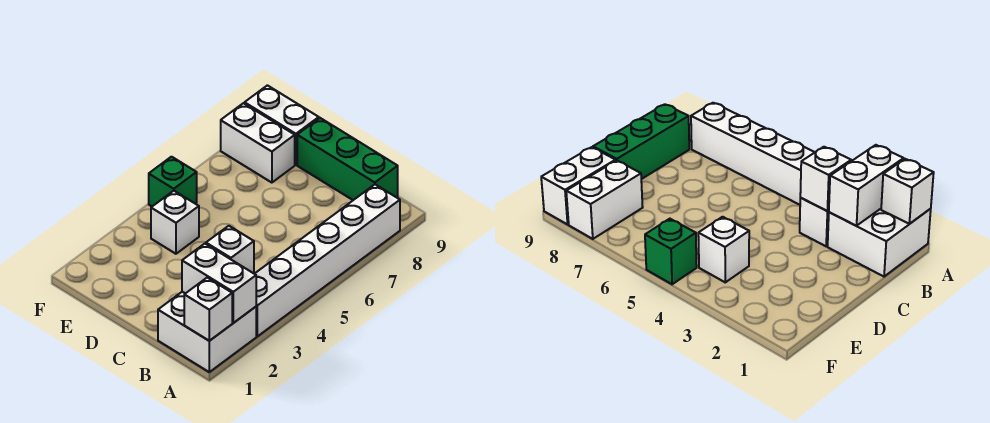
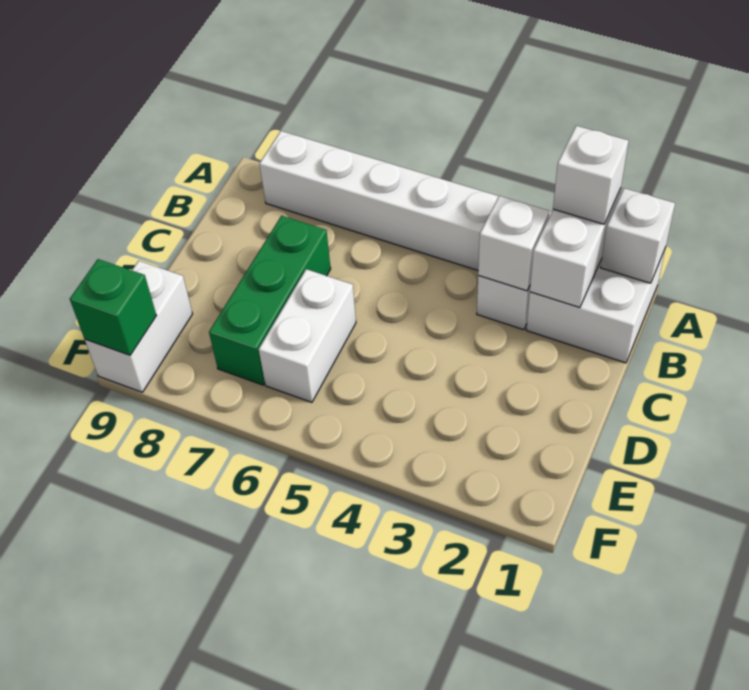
green 1x3 brick [297,118,398,200] -> green 1x3 brick moved to [209,216,331,385]
white 1x1 brick [151,191,199,254] -> white 1x1 brick moved to [553,126,628,224]
white 1x2 brick [221,103,295,183] -> white 1x2 brick moved to [259,269,356,402]
green 1x1 brick [149,157,197,206] -> green 1x1 brick moved to [70,259,157,355]

